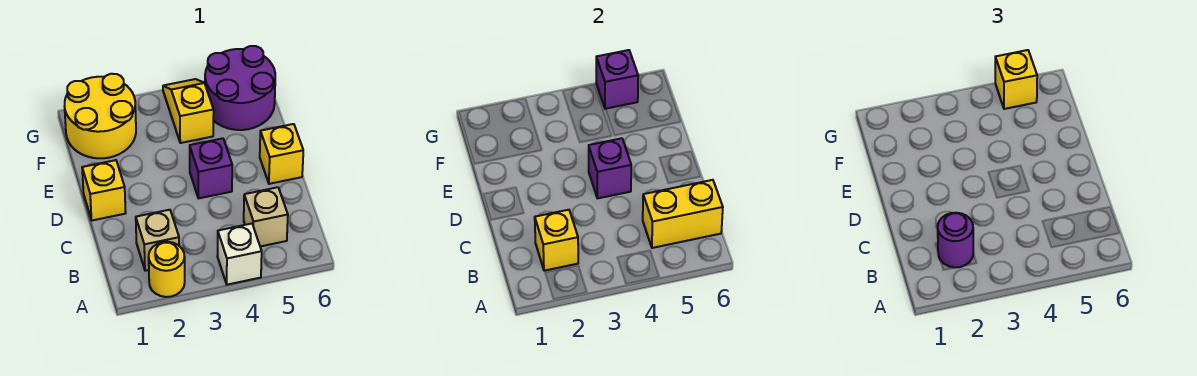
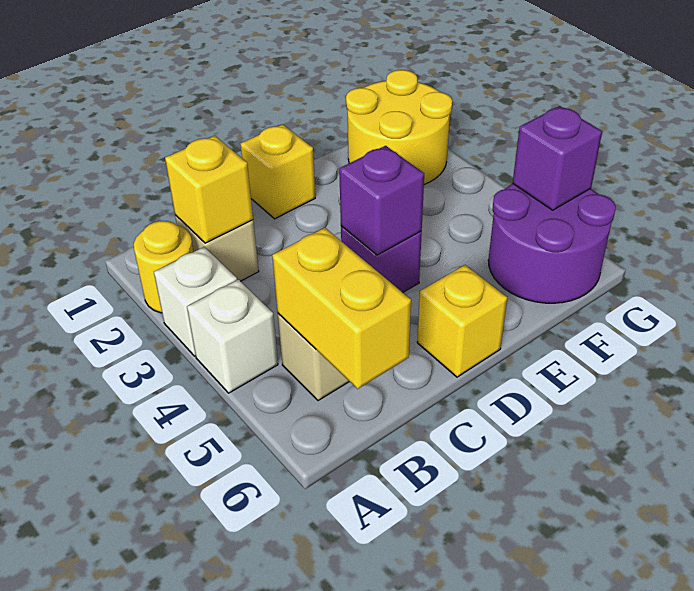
none -> white 1x1 brick [154,247,237,356]
purple 1x1 round brick [938,213,973,267] -> none
yellow 1x2 slope [163,79,214,143] -> none
yellow 1x1 brick [995,50,1037,109] -> none

